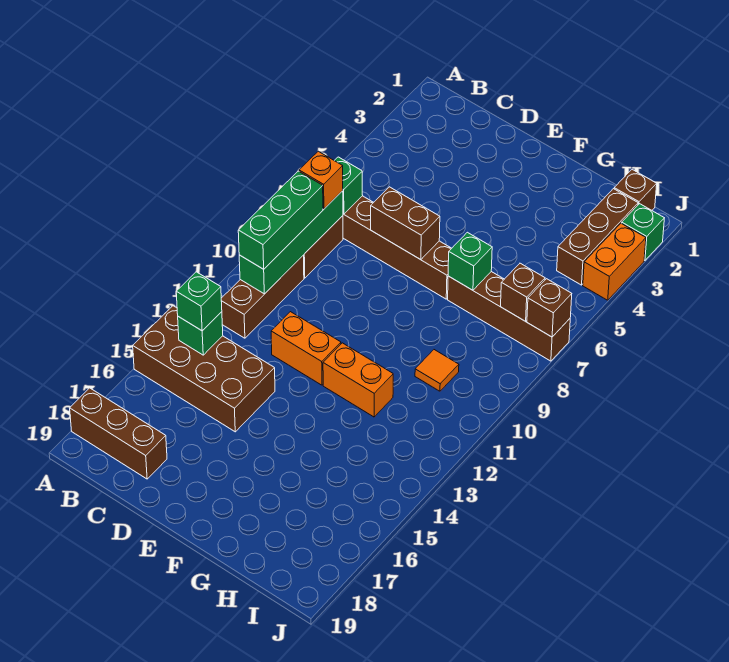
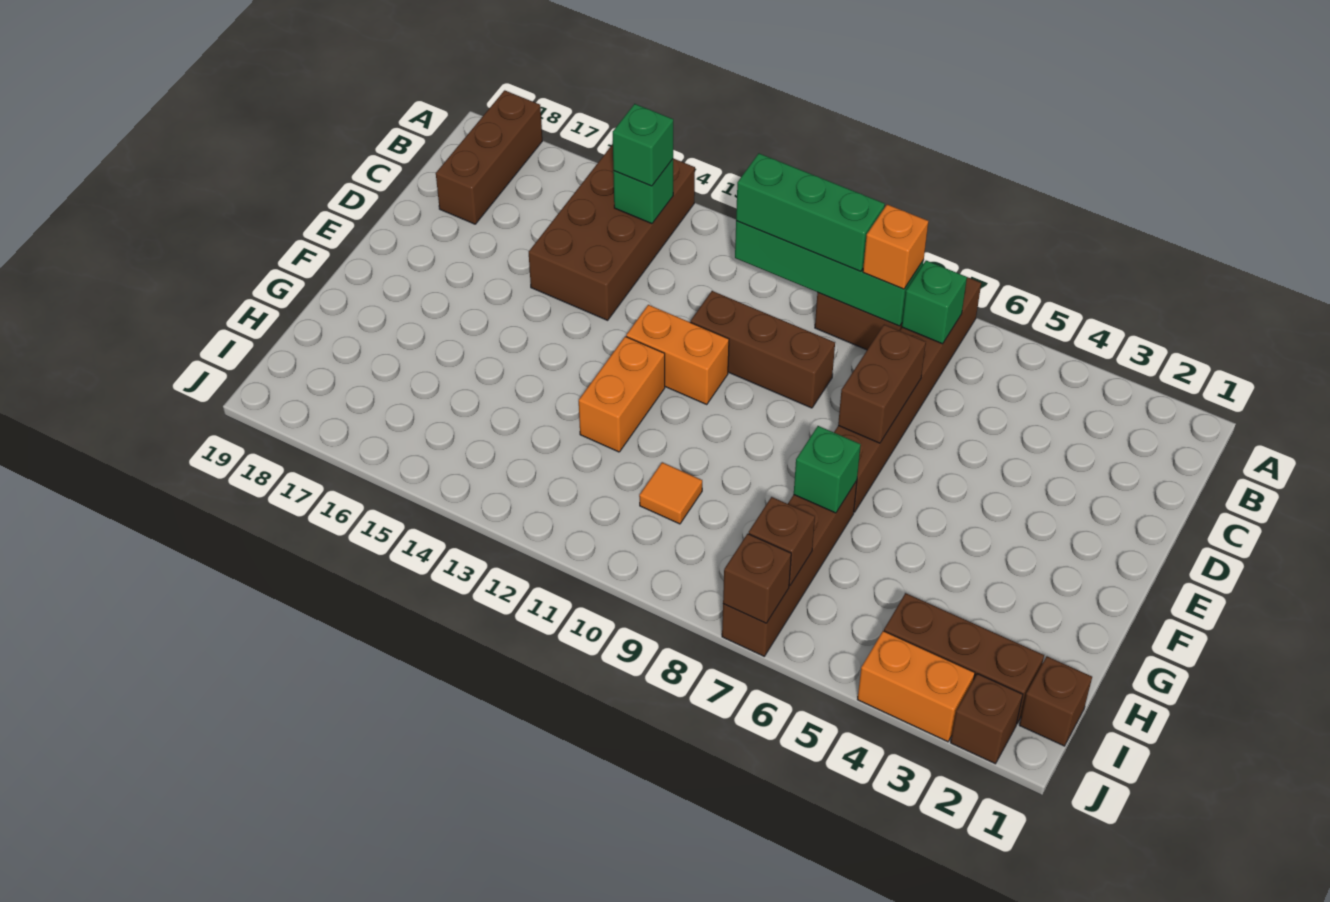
brown 1x3 brick [221,255,304,338] -> brown 1x3 brick moved to [690,291,835,408]
orange 1x2 brick [271,312,341,385] -> orange 1x2 brick turned to [626,305,729,404]
green 1x1 brick [622,204,664,260] -> brown 1x1 brick [951,674,1023,764]

